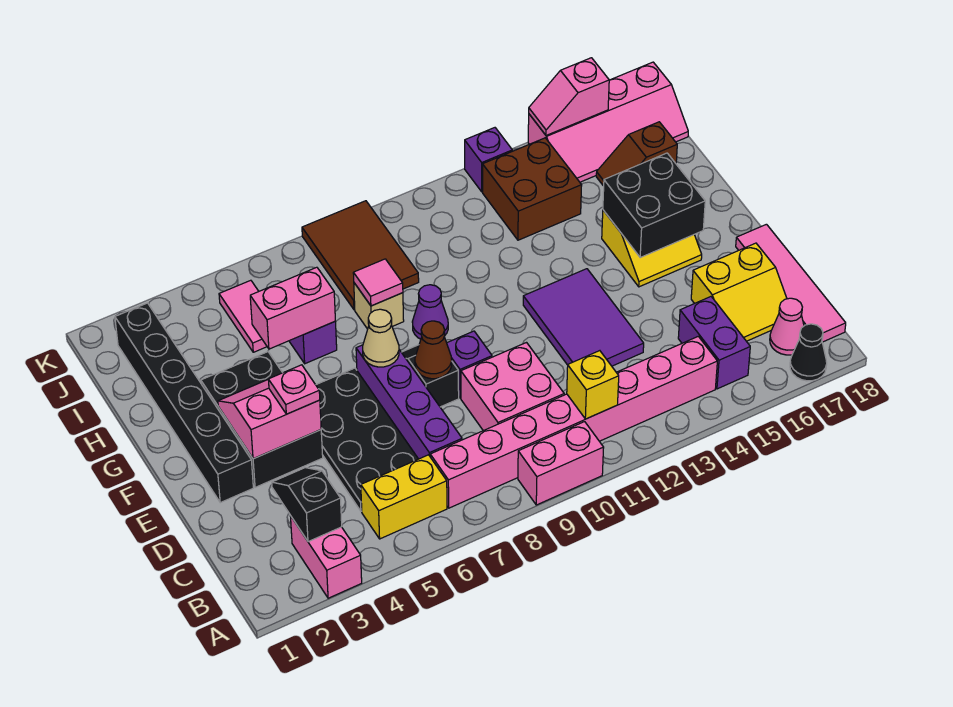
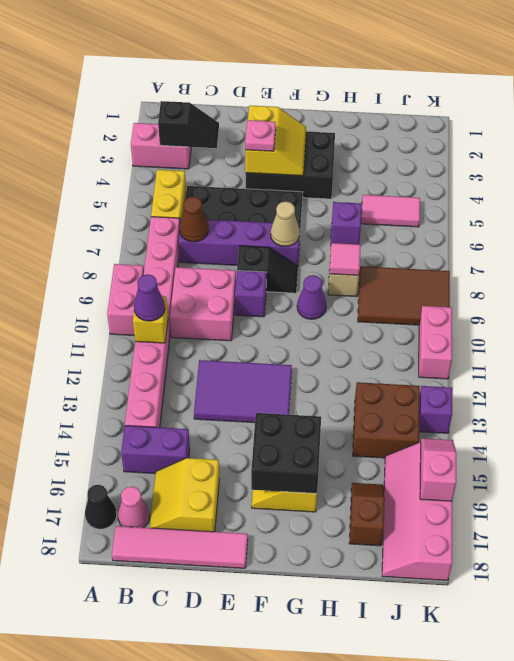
none -> purple 1x1 cone [134,274,165,321]
black 1x6 brick [115,303,253,503] -> none
pink 2x2 slope [218,380,321,459] -> yellow 2x2 slope [245,106,306,176]
brown 1x1 cone [415,321,452,379] -> brown 1x1 cone moved to [179,197,208,242]
pink 1x2 brick [250,267,335,349] -> pink 1x2 brick moved to [419,306,452,379]

